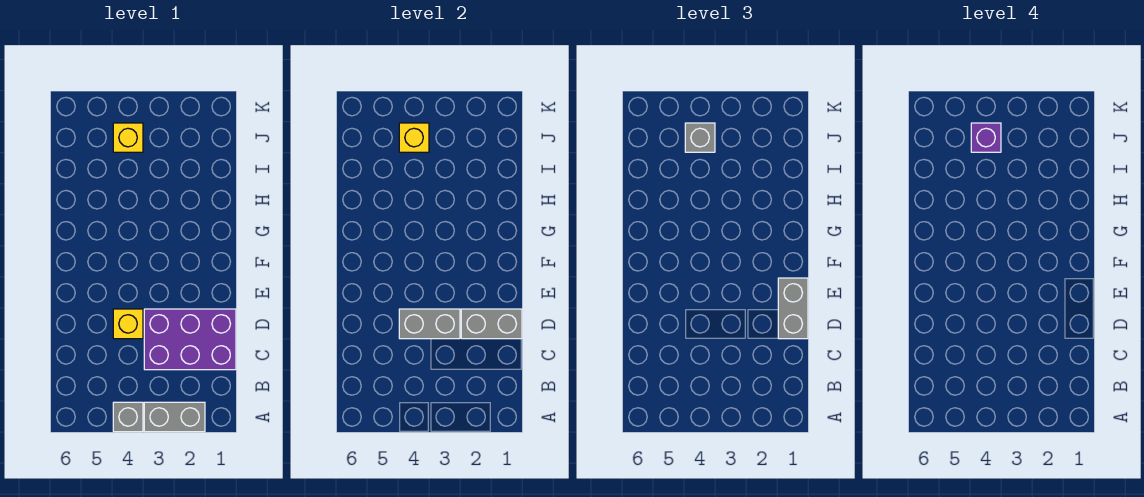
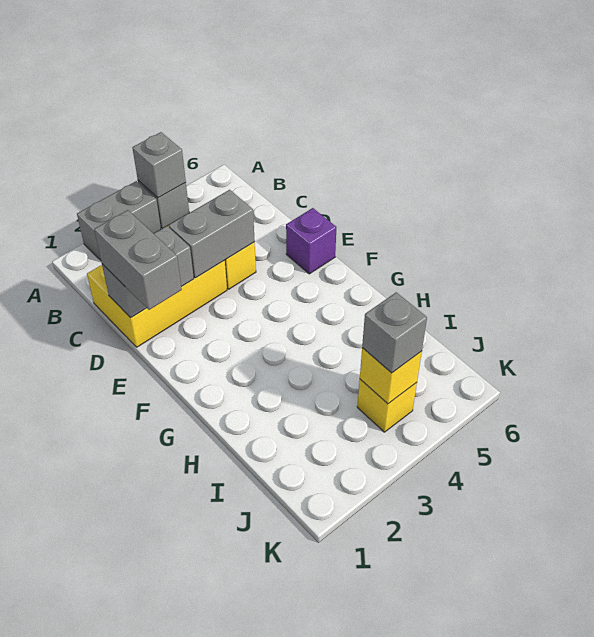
none -> grey 1x1 brick [132,132,186,198]
purple 2x3 brick [144,309,236,370] -> yellow 2x3 brick [87,226,227,347]
purple 1x1 brick [971,123,1001,152] -> purple 1x1 brick moved to [286,208,336,274]

